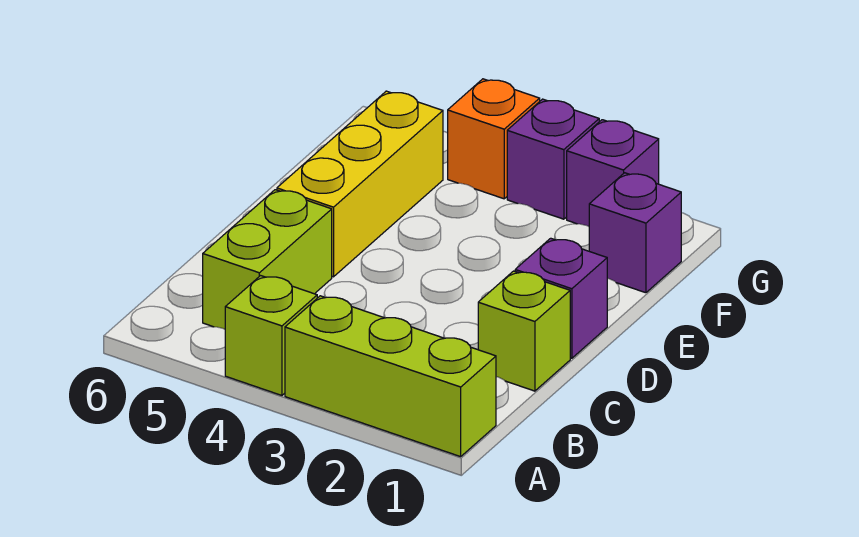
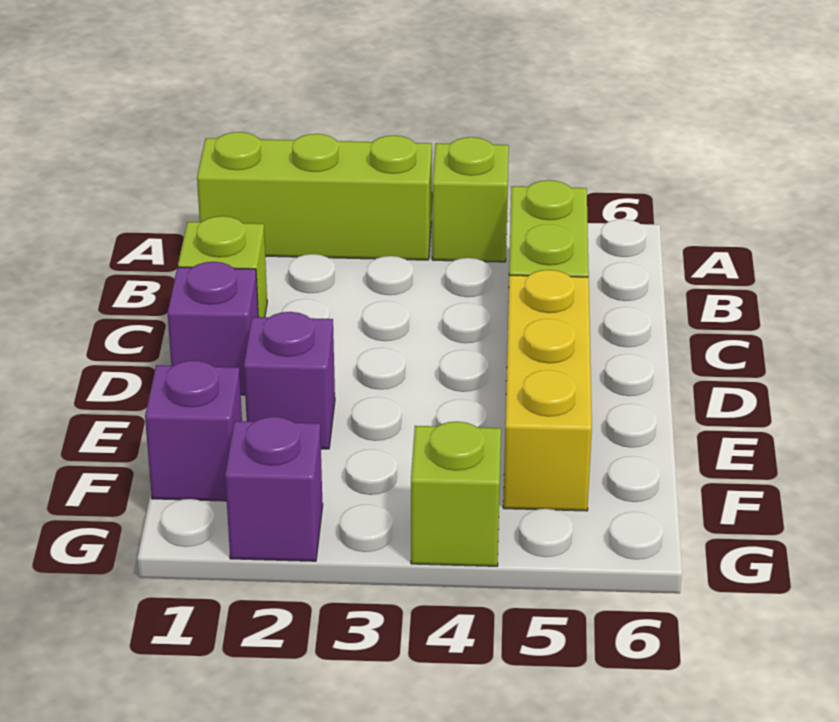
purple 1x1 brick [507,99,599,219] -> purple 1x1 brick moved to [244,312,335,449]
orange 1x1 brick [448,79,540,199] -> lime 1x1 brick [411,421,501,566]

